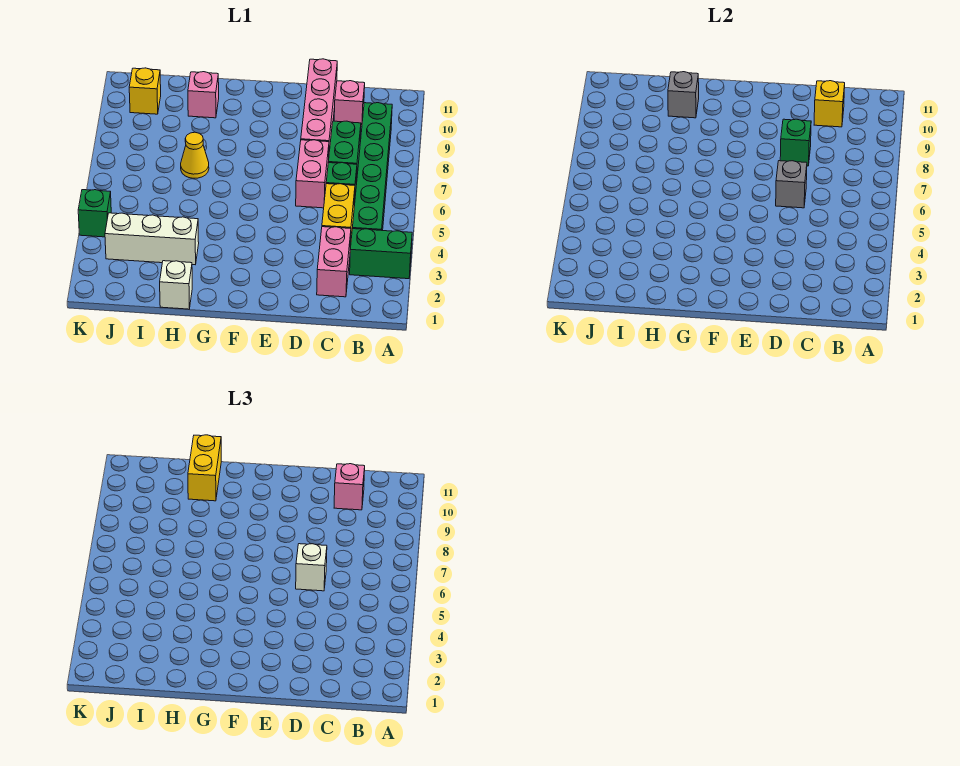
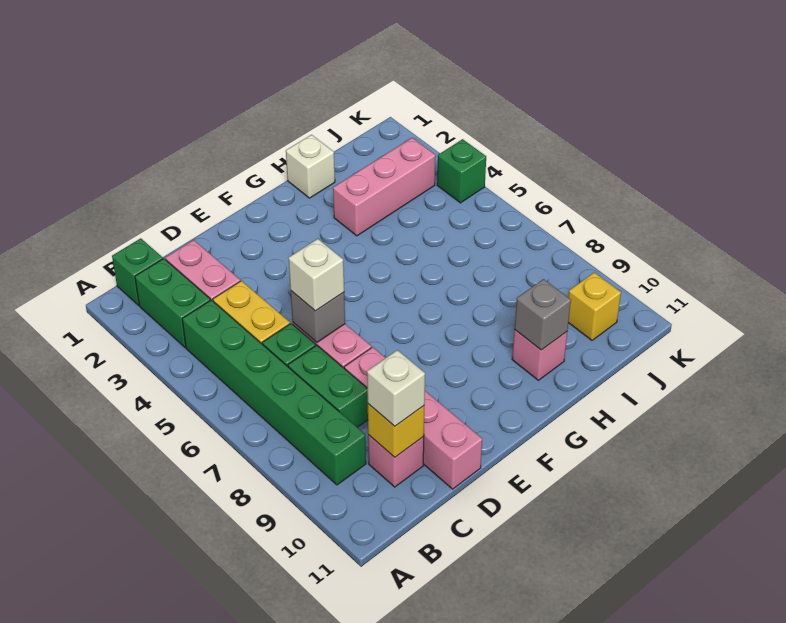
green 1x2 brick [350,229,412,279] -> green 1x2 brick turned to [135,259,210,347]
pink 1x1 brick [334,464,365,510] -> white 1x1 brick [367,350,425,426]
green 1x1 brick [780,119,811,166] -> green 1x1 brick moved to [112,238,163,305]
white 1x3 brick [105,213,199,265] -> pink 1x3 brick [333,138,435,236]
yellow 1x1 cone [181,132,209,178] -> none
yellow 1x2 brick [188,435,221,501] -> none

